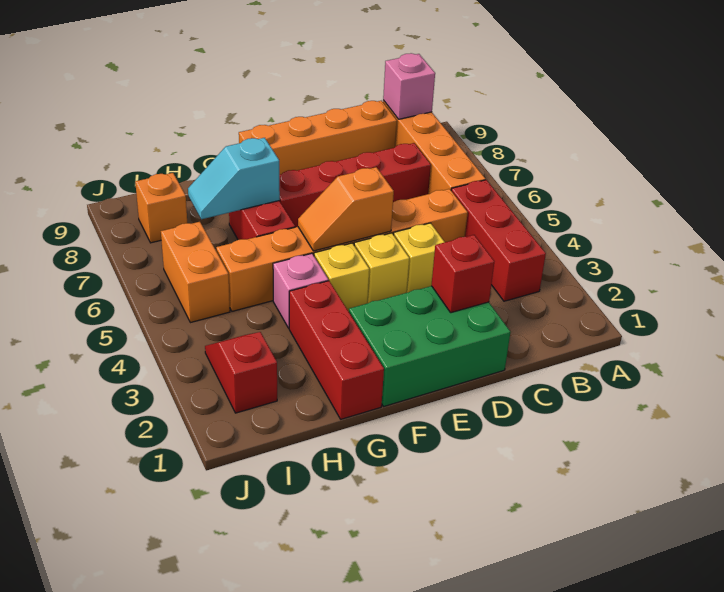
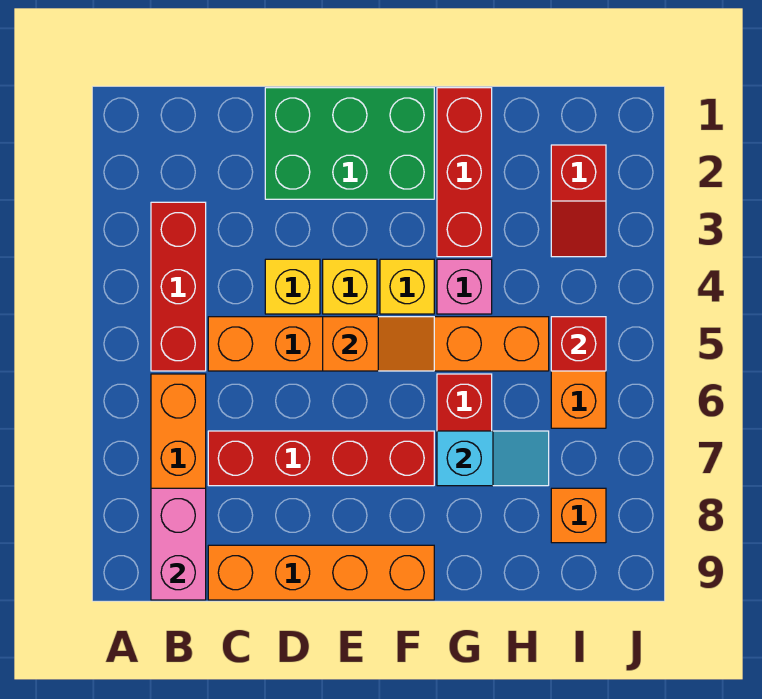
pink 1x1 brick [383,53,435,119] -> pink 1x2 brick [151,488,206,600]
red 1x1 brick [431,235,494,313] -> red 1x1 brick moved to [551,317,606,371]

